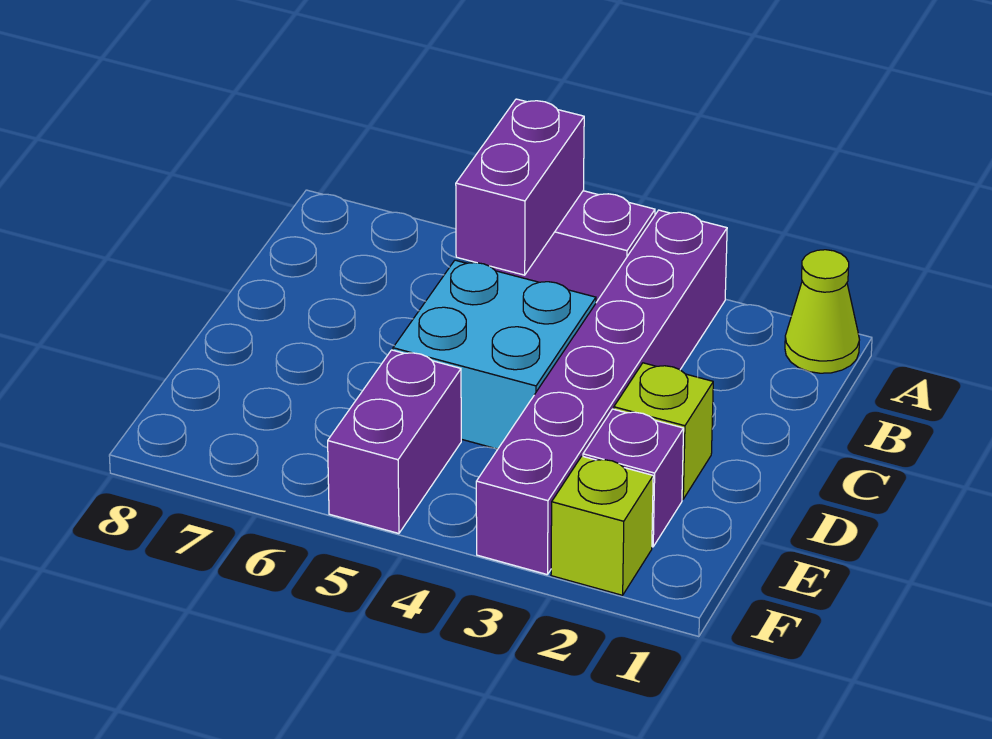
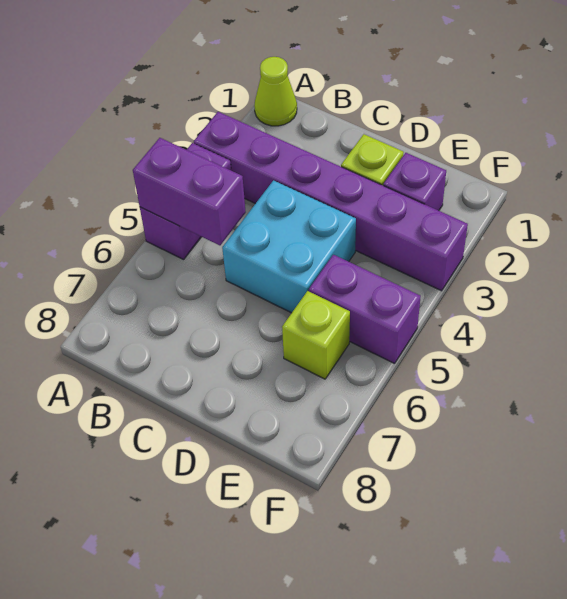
lime 1x1 brick [551,456,653,595] -> lime 1x1 brick moved to [282,291,350,379]

